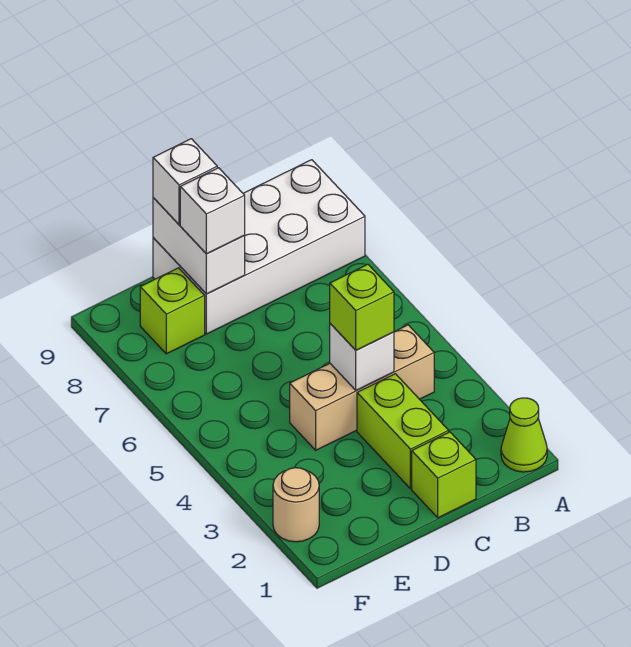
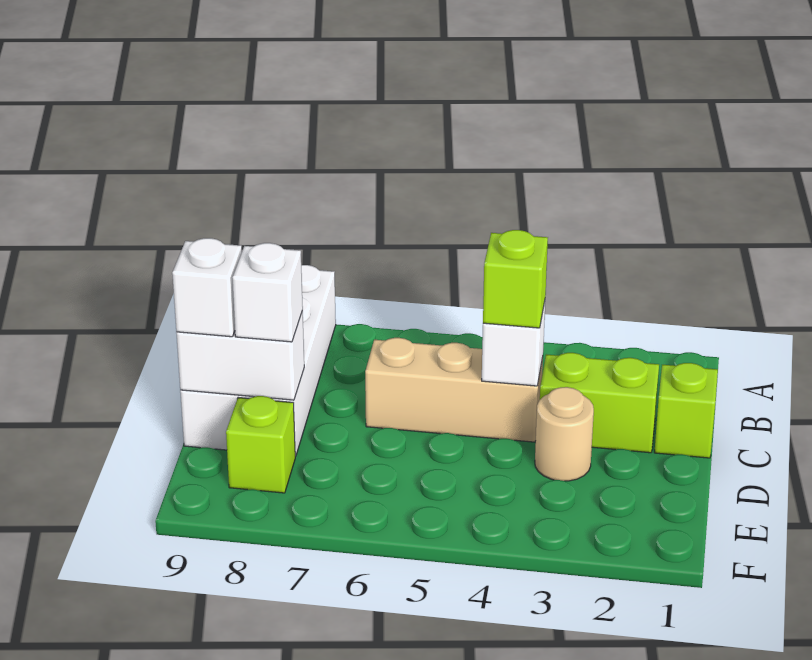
lime 1x1 cone [501,398,547,472] -> none
tan 1x3 brick [290,325,434,450] -> tan 1x3 brick turned to [365,338,543,442]
tan 1x1 round brick [273,468,319,542] -> tan 1x1 round brick moved to [535,387,594,481]

